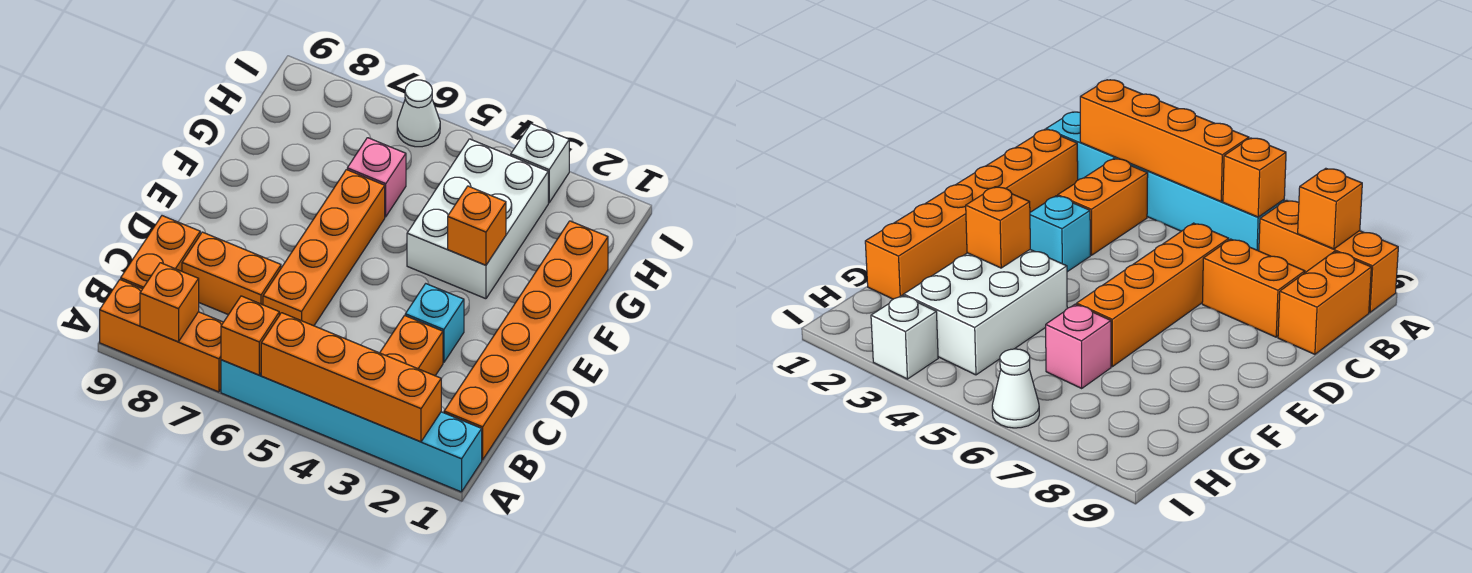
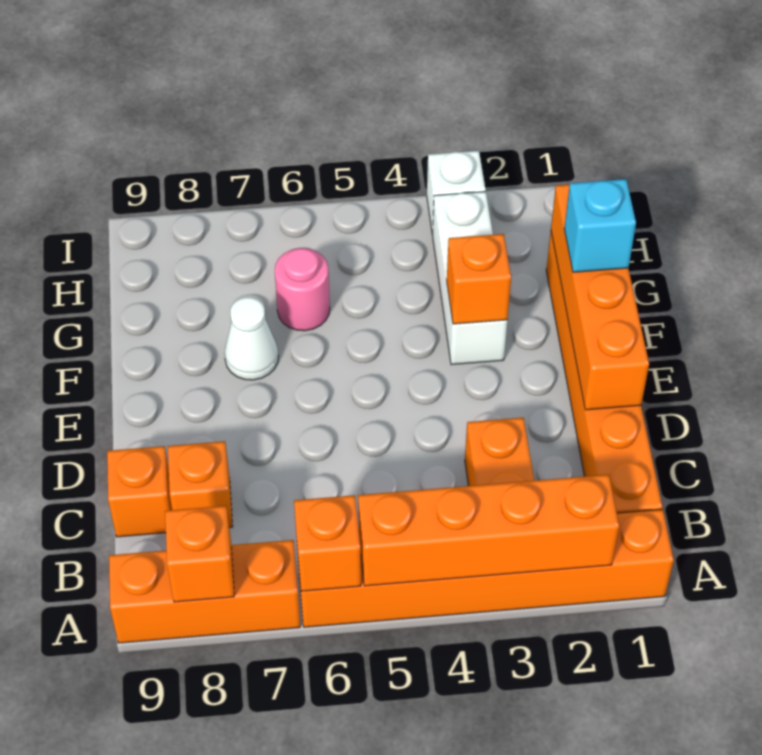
cyan 1x6 brick [221,360,482,492] -> orange 1x6 brick [297,509,674,627]
orange 1x2 brick [121,216,200,289] -> orange 1x1 brick [107,446,172,537]
orange 1x4 brick [263,170,385,326] -> orange 1x4 brick moved to [551,184,649,410]
orange 1x2 brick [182,232,281,315] -> orange 1x1 brick [168,441,233,528]
cyan 1x1 brick [405,284,464,363] -> cyan 1x1 brick moved to [564,179,636,272]
white 2x3 brick [407,139,548,299] -> white 1x3 brick [433,191,507,365]
pink 1x1 brick [347,138,406,217] -> pink 1x1 round brick [275,248,330,331]
white 1x1 cone [397,80,440,147] -> white 1x1 cone moved to [225,297,278,380]

